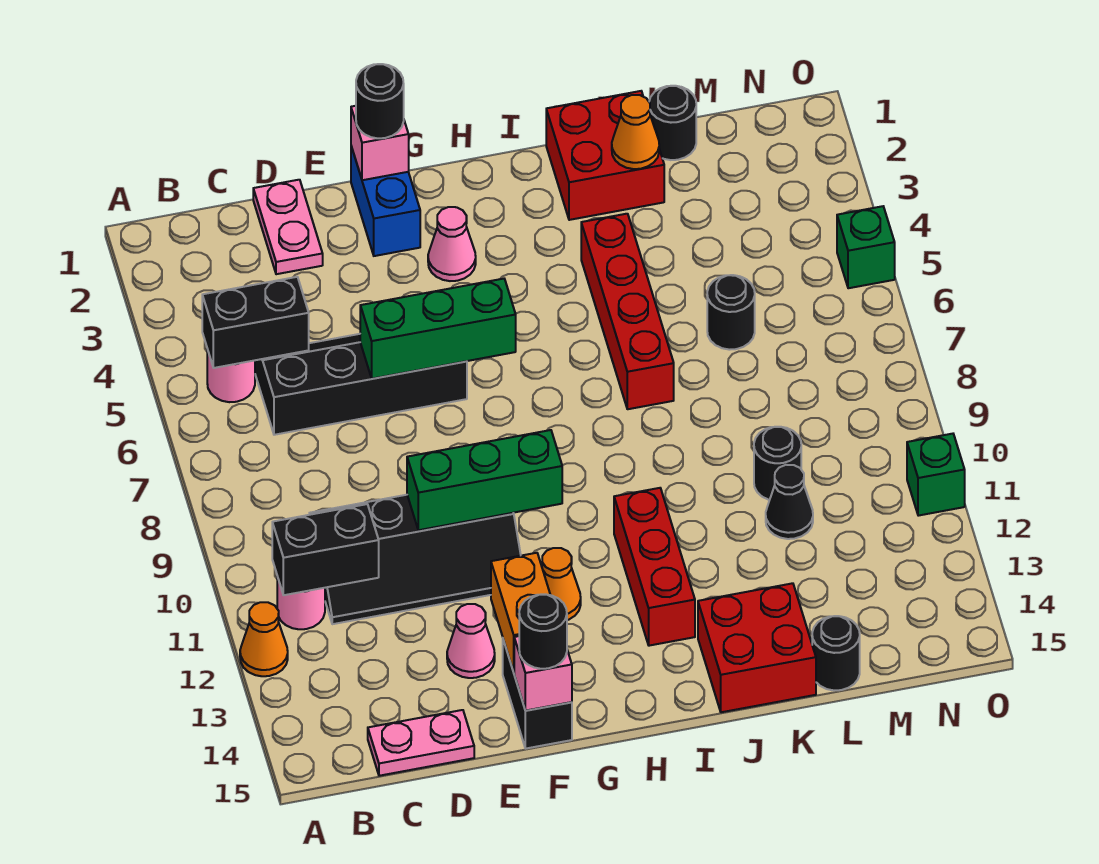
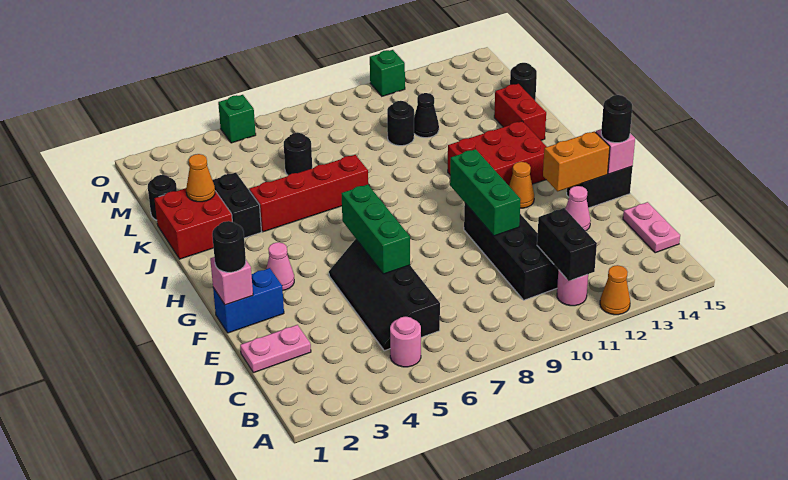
black 1x2 brick [202,277,309,368] -> black 1x2 brick moved to [213,173,262,238]
red 1x3 brick [614,488,695,646] -> red 2x3 brick [448,121,547,185]
red 2x2 brick [698,583,816,712] -> red 1x2 brick [494,84,546,140]

